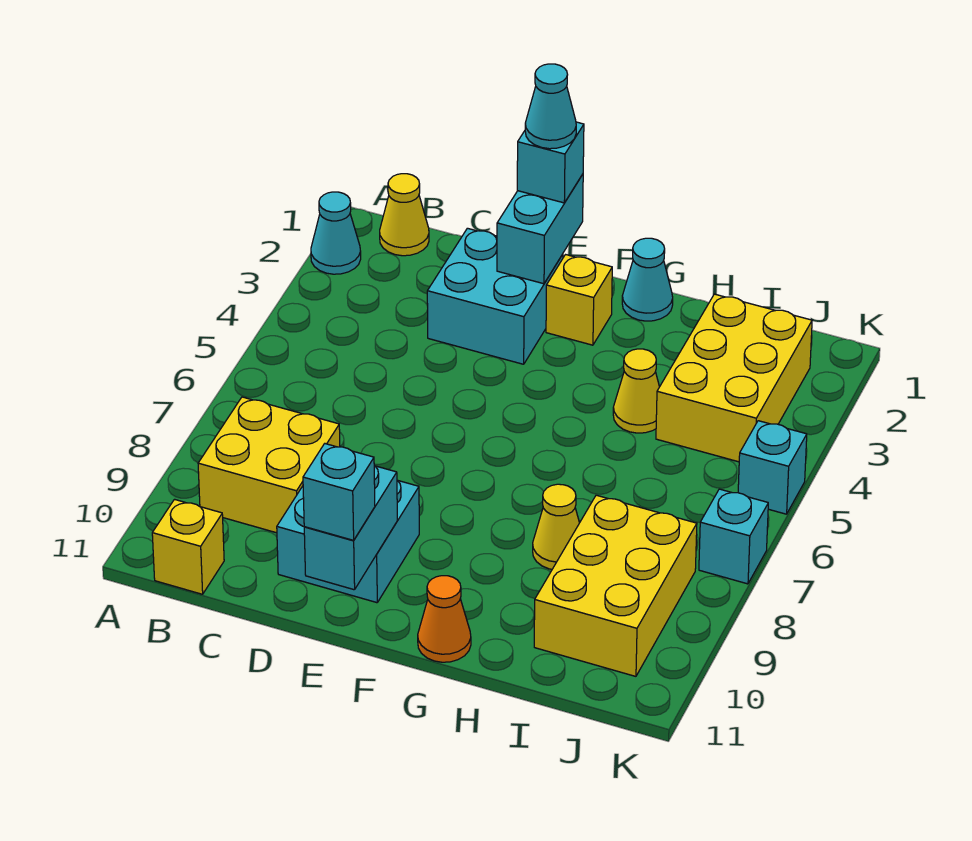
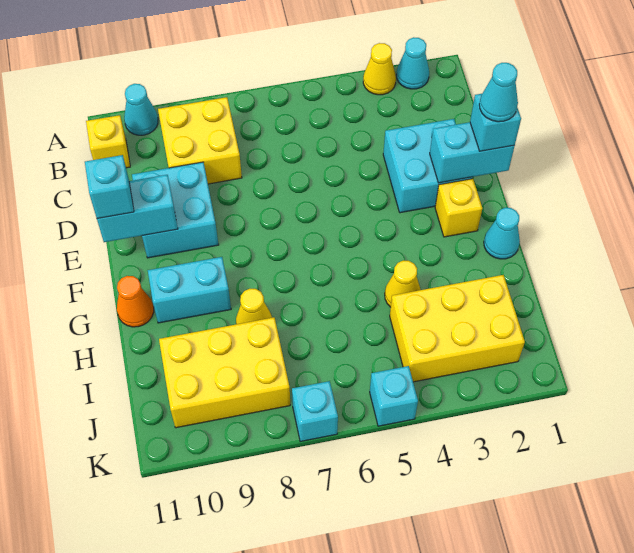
none -> cyan 1x1 cone [124,84,158,135]
yellow 1x1 cone [380,174,429,256] -> yellow 1x1 cone moved to [363,43,396,95]
none -> cyan 1x2 brick [148,257,231,323]

